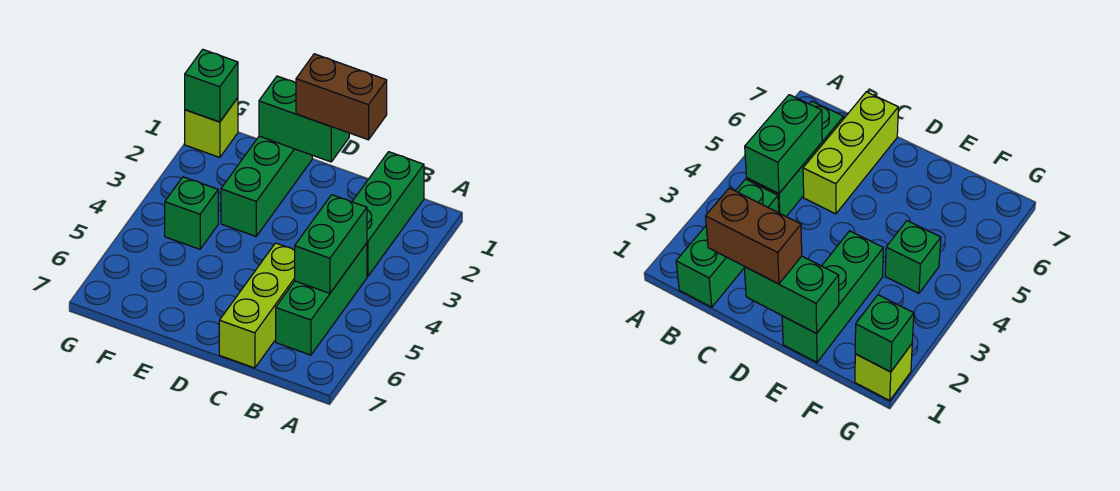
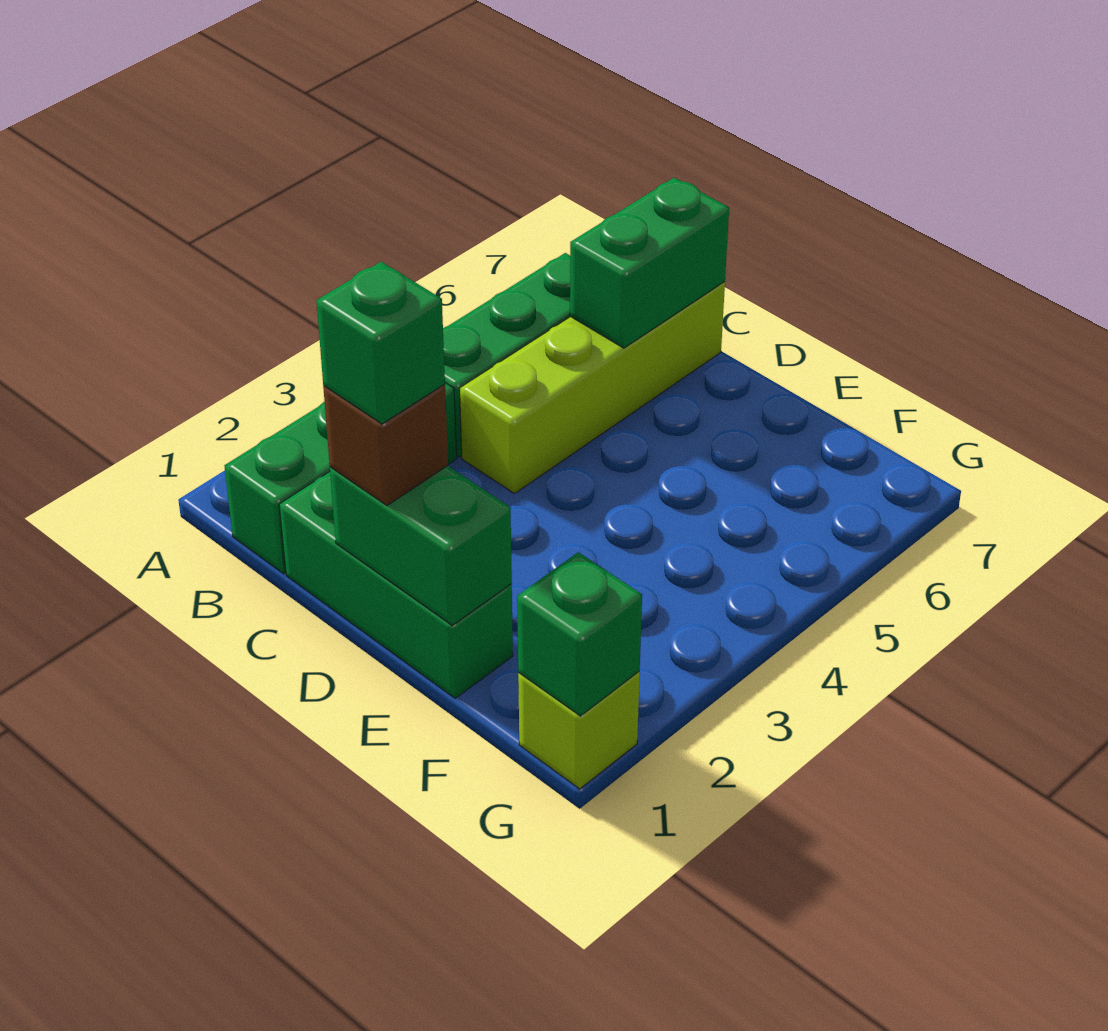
green 1x2 brick [295,195,367,293] -> green 1x2 brick moved to [570,178,729,348]
brown 1x2 brick [296,54,387,140] -> brown 1x1 brick [323,384,448,505]
lime 1x3 brick [219,243,295,368] -> lime 1x4 brick [460,282,725,494]
green 1x3 brick [221,136,312,236] -> green 1x3 brick turned to [279,472,513,698]
green 1x1 brick [165,177,218,249] -> green 1x1 brick moved to [316,262,445,424]

